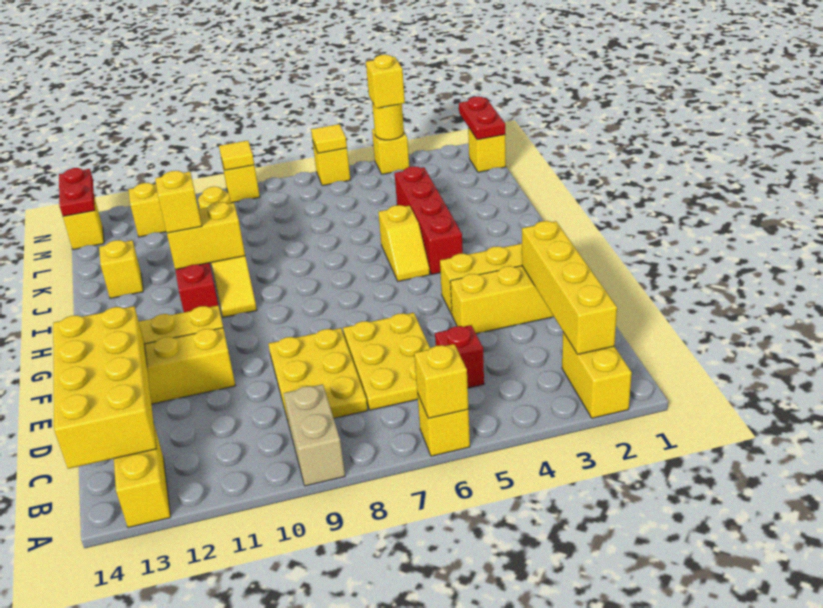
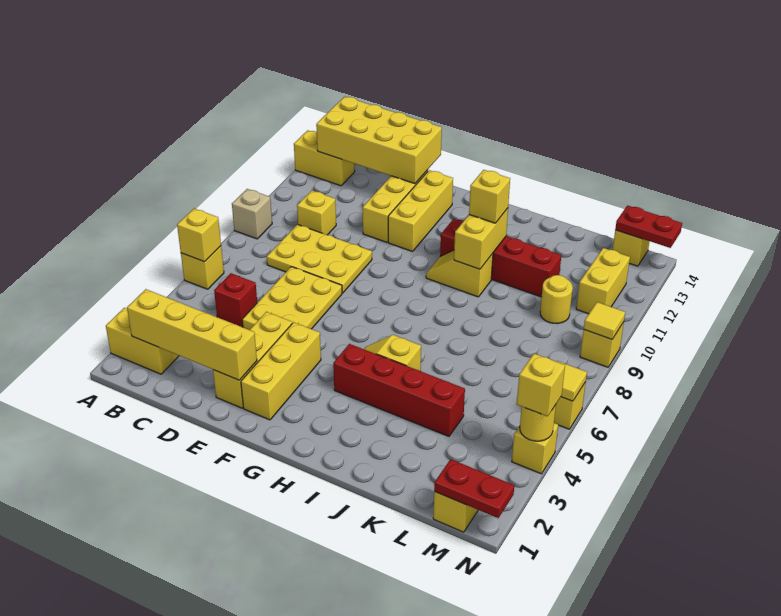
tan 1x2 brick [284,384,345,486] -> tan 1x1 brick [232,189,272,239]
yellow 2x3 plate [343,313,430,410] -> yellow 2x3 plate turned to [242,267,342,330]
yellow 1x1 brick [99,240,143,298] -> yellow 1x1 brick moved to [297,191,336,235]

